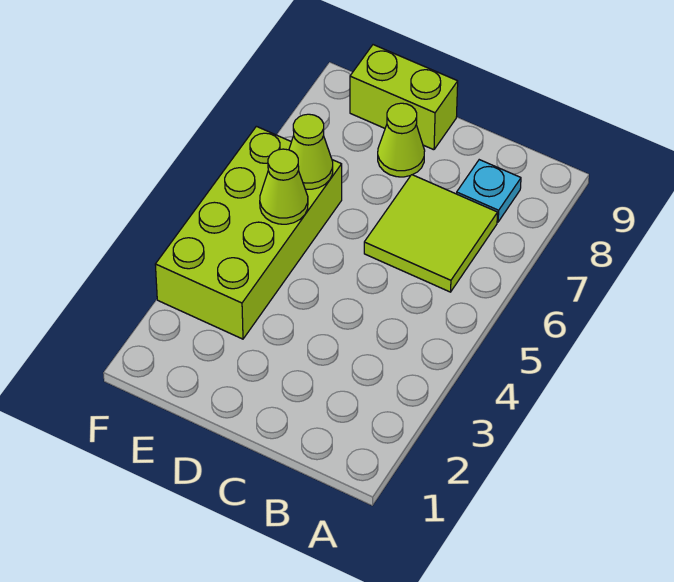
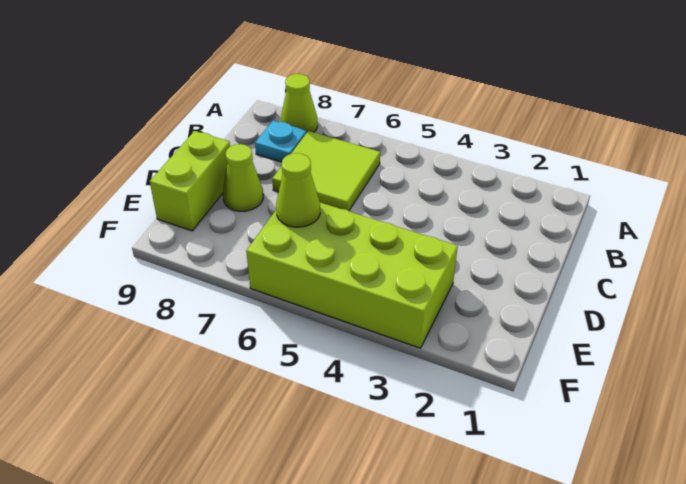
lime 1x1 cone [260,149,308,224] -> lime 1x1 cone moved to [281,74,318,132]

